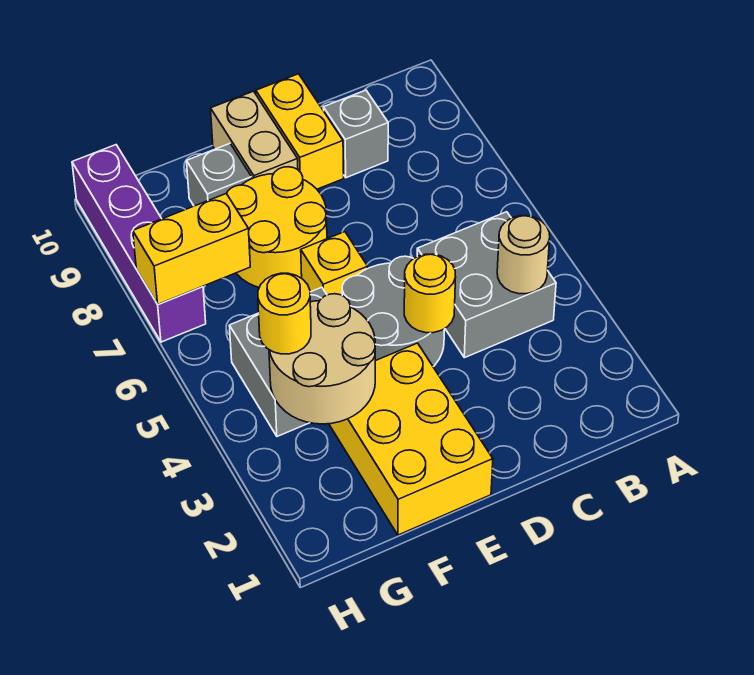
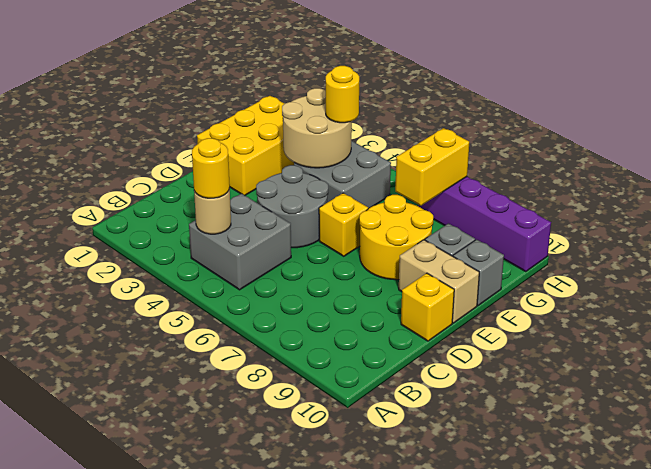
grey 1x1 brick [323,90,388,178] -> grey 1x1 brick moved to [453,240,504,306]
yellow 1x1 round brick [404,254,456,333] -> yellow 1x1 round brick moved to [192,138,230,198]
yellow 1x2 brick [256,74,344,189] -> yellow 1x1 brick [401,273,454,341]
yellow 2x3 brick [329,343,493,535] -> yellow 2x3 brick turned to [197,96,294,195]

